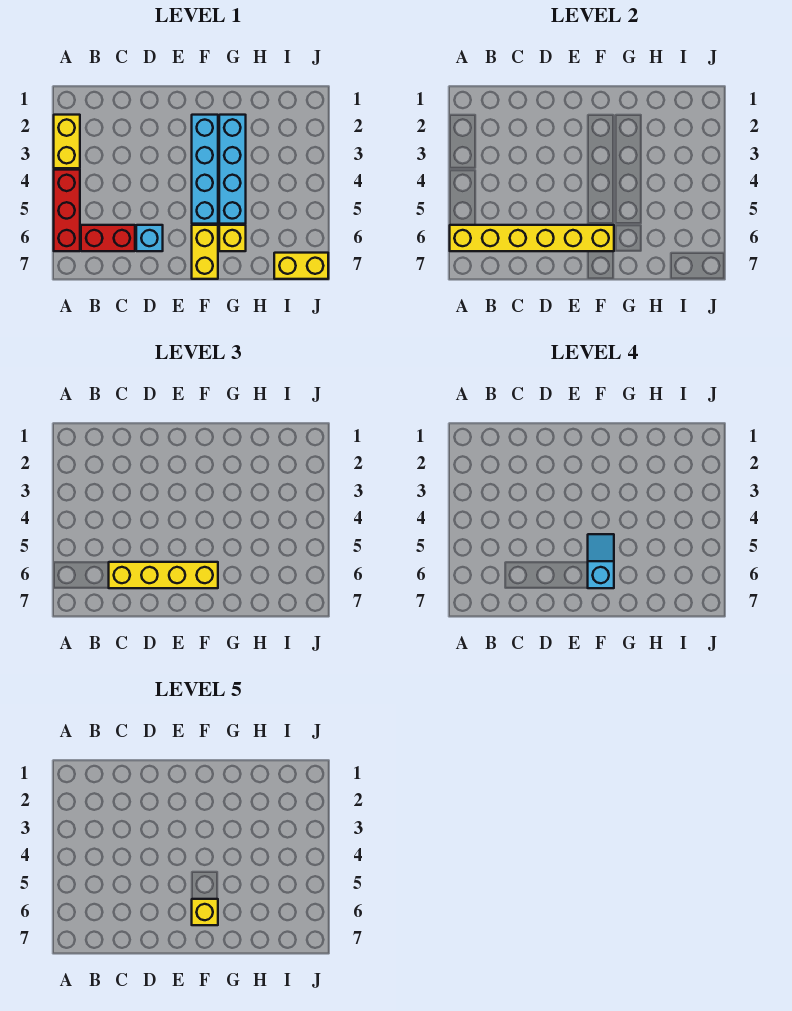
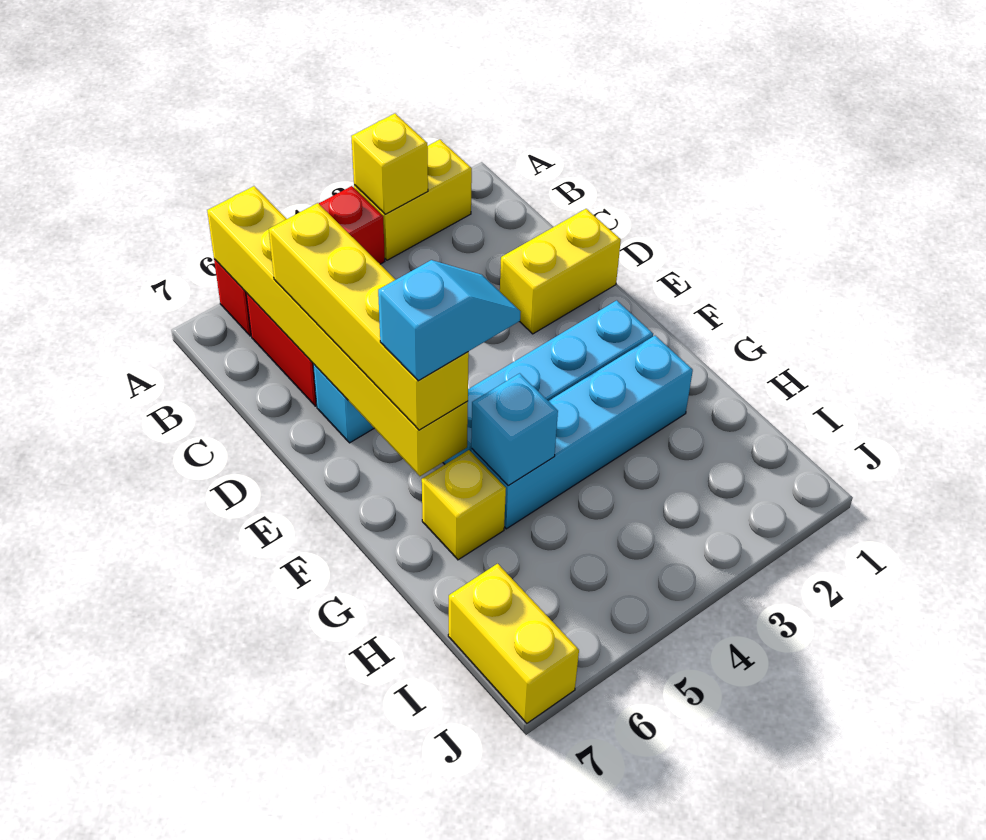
yellow 1x2 brick [192,225,218,279] -> yellow 1x2 brick moved to [500,209,621,334]
yellow 1x1 brick [192,899,218,925] -> yellow 1x1 brick moved to [351,114,428,214]
none -> cyan 1x1 brick [471,373,558,485]

